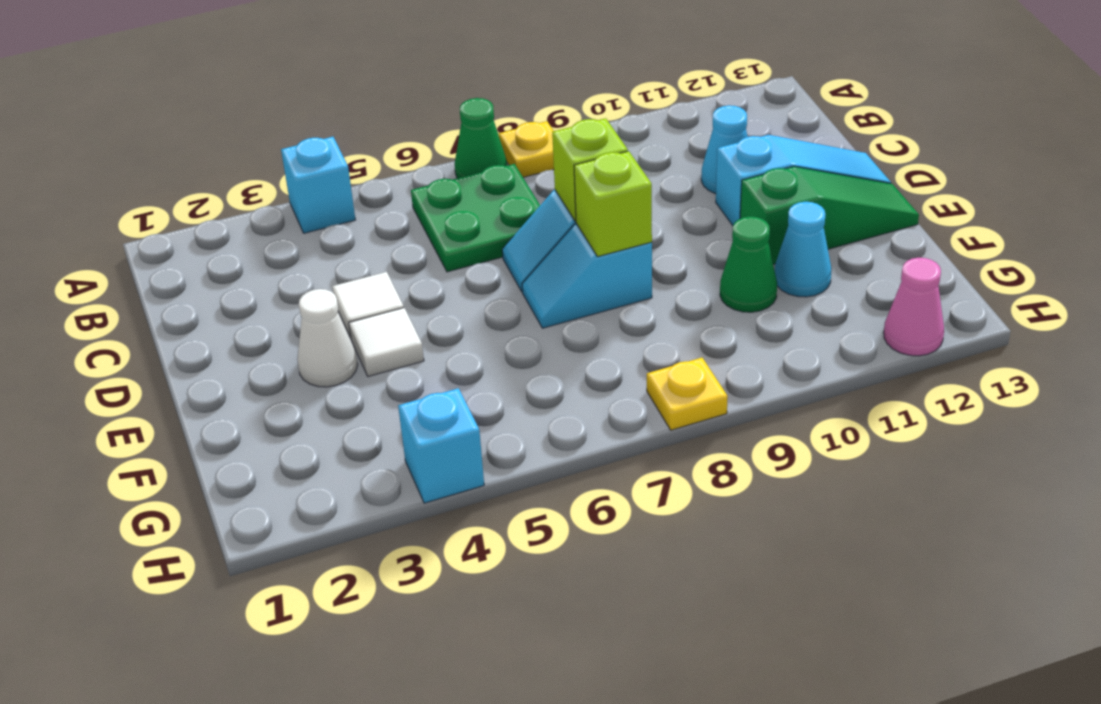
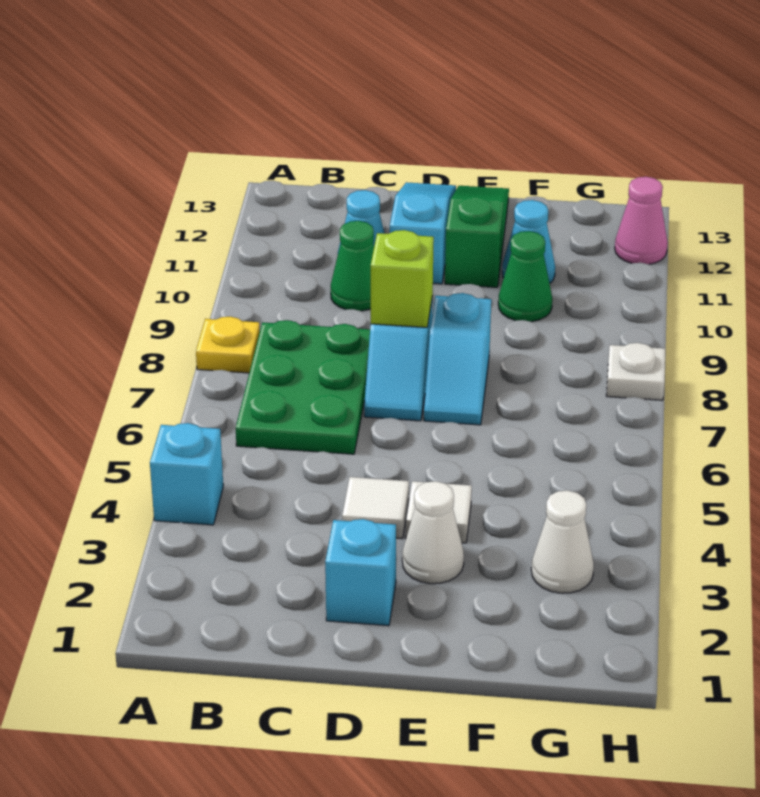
green 1x1 cone [455,98,507,178] -> green 1x1 cone moved to [331,221,374,311]
green 2x2 plate [411,164,540,272] -> green 2x3 plate [236,320,370,454]
lime 1x1 brick [574,151,652,257] -> none
none -> white 1x1 cone [531,490,594,593]
cyan 1x1 brick [398,388,484,503] -> cyan 1x1 brick moved to [325,519,396,626]
yellow 1x1 plate [647,358,728,430] -> white 1x1 plate [606,343,665,400]

